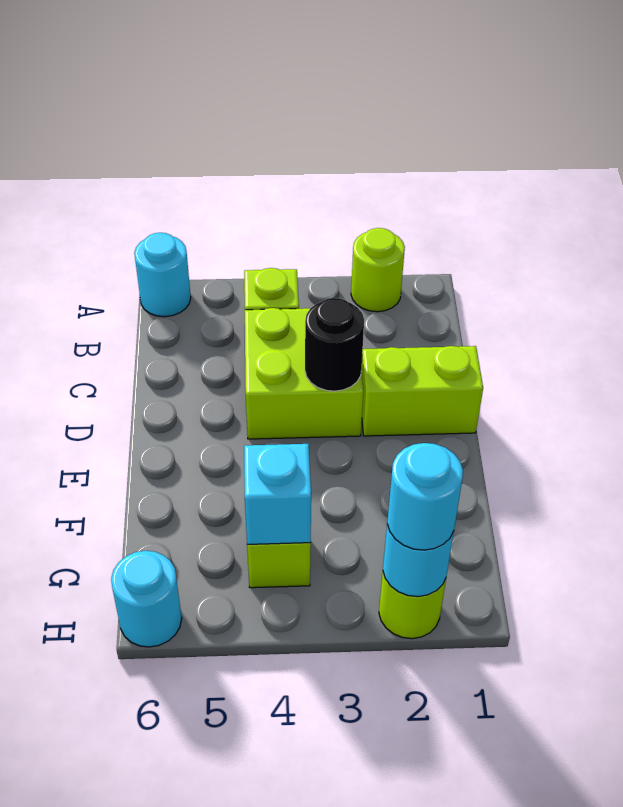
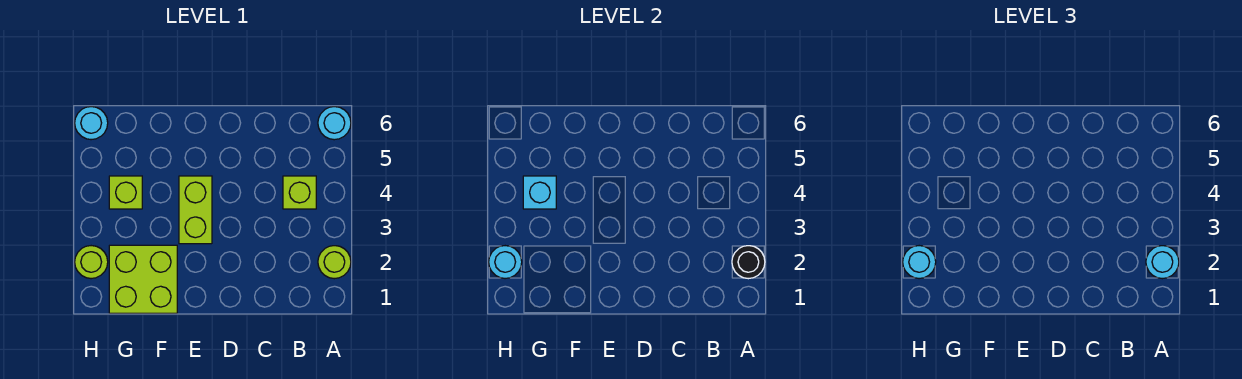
none -> cyan 1x1 round brick [1146,246,1179,279]
lime 2x2 brick [245,308,363,439] -> lime 2x2 brick moved to [109,245,177,313]
lime 1x2 brick [361,346,483,436] -> lime 1x2 brick moved to [179,176,212,244]
black 1x1 round brick [305,298,364,391] -> black 1x1 round brick moved to [732,246,765,279]

